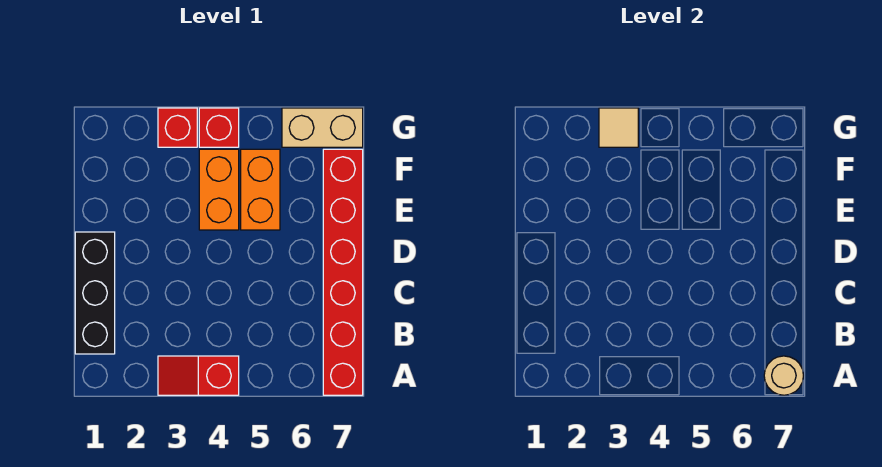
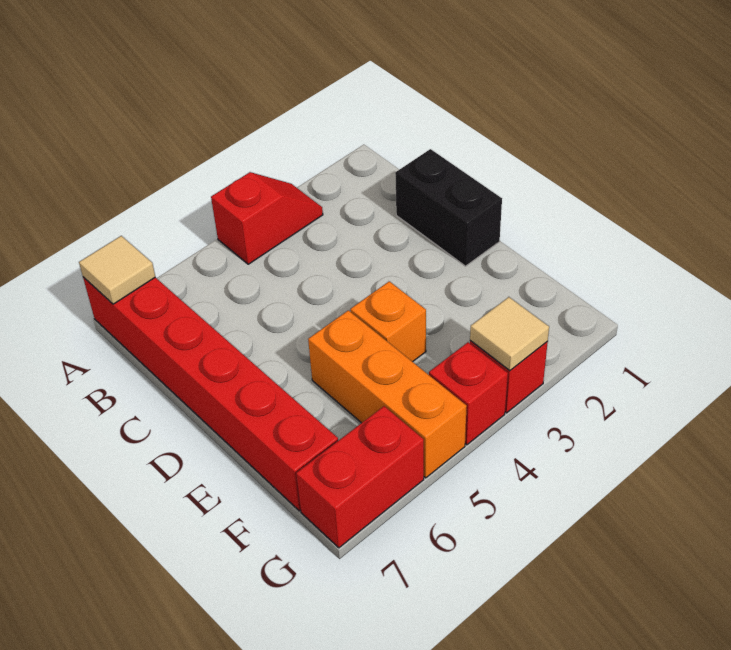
tan 1x1 round brick [764,356,804,395] -> tan 1x1 tile [79,236,155,304]
black 1x3 brick [75,232,115,354] -> black 1x2 brick [395,149,502,266]
orange 1x2 brick [199,149,239,230] -> orange 1x1 brick [350,281,426,362]
orange 1x2 brick [241,149,280,230] -> orange 1x3 brick [308,310,467,478]
tan 1x2 brick [282,108,363,147] -> red 1x2 brick [296,406,424,548]

